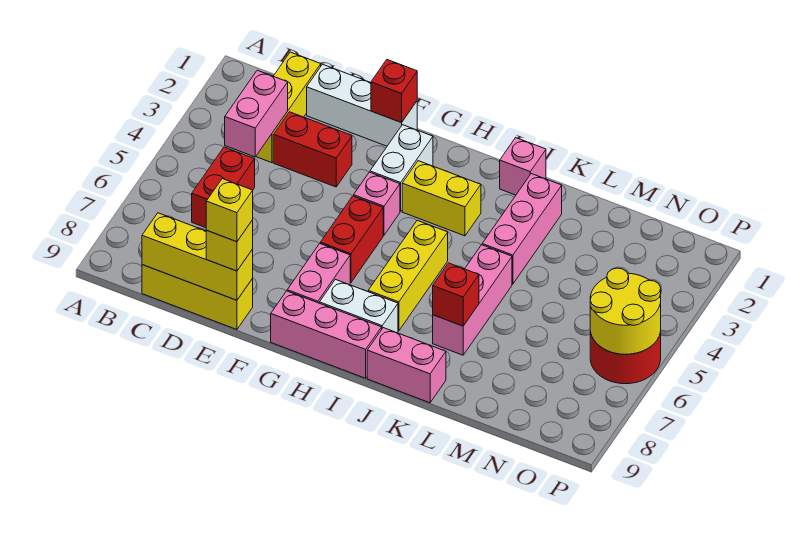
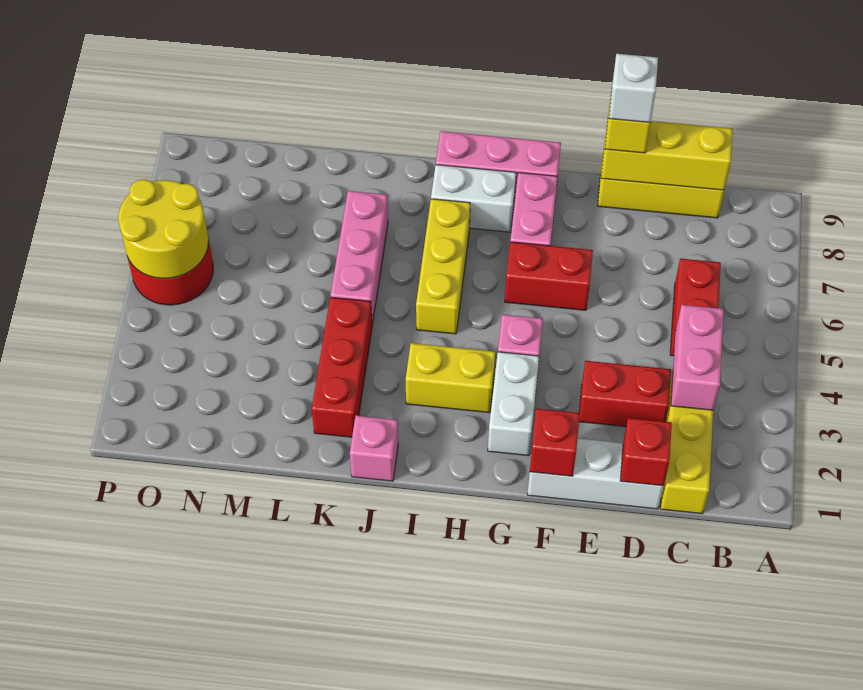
yellow 1x1 brick [206,179,253,242] -> white 1x1 brick [609,54,658,123]
red 1x2 brick [320,196,383,283] -> red 1x2 brick turned to [505,242,593,310]
pink 1x2 brick [367,328,446,403] -> none
pink 1x3 brick [482,174,562,284] -> red 1x3 brick [312,297,372,437]
red 1x1 brick [433,263,479,326] -> red 1x1 brick moved to [620,418,672,486]

